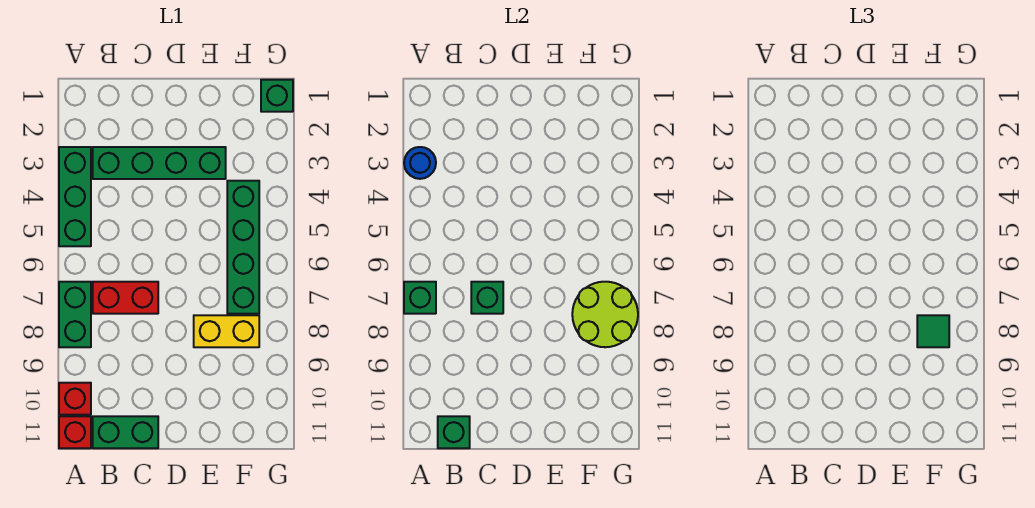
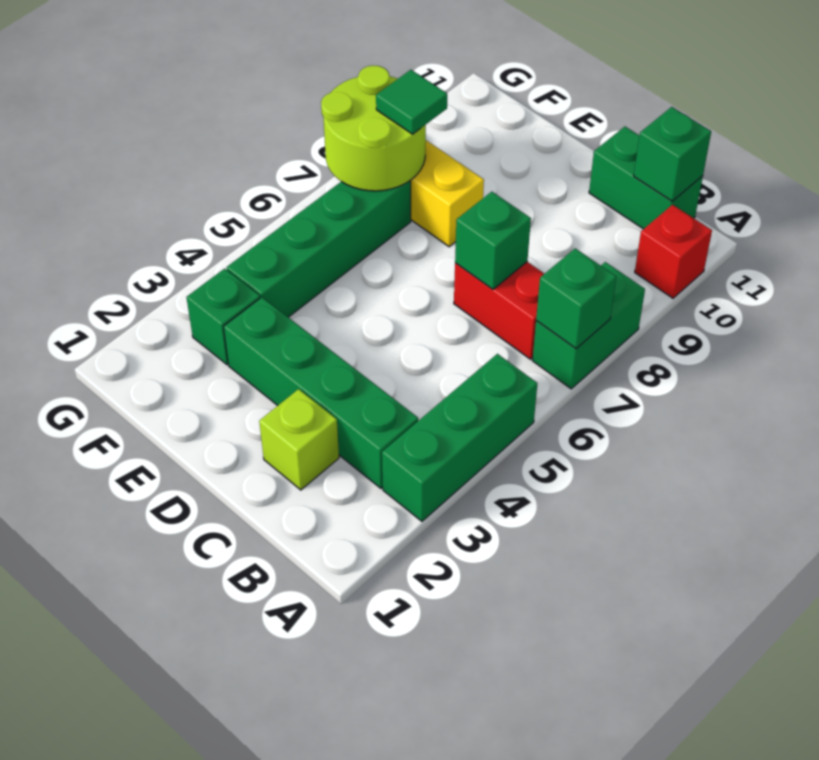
blue 1x1 round brick [404,147,436,179] -> none
red 1x1 brick [59,416,91,448] -> none
none -> lime 1x1 brick [259,389,339,490]
green 1x1 brick [261,80,293,112] -> green 1x1 brick moved to [186,269,260,365]

